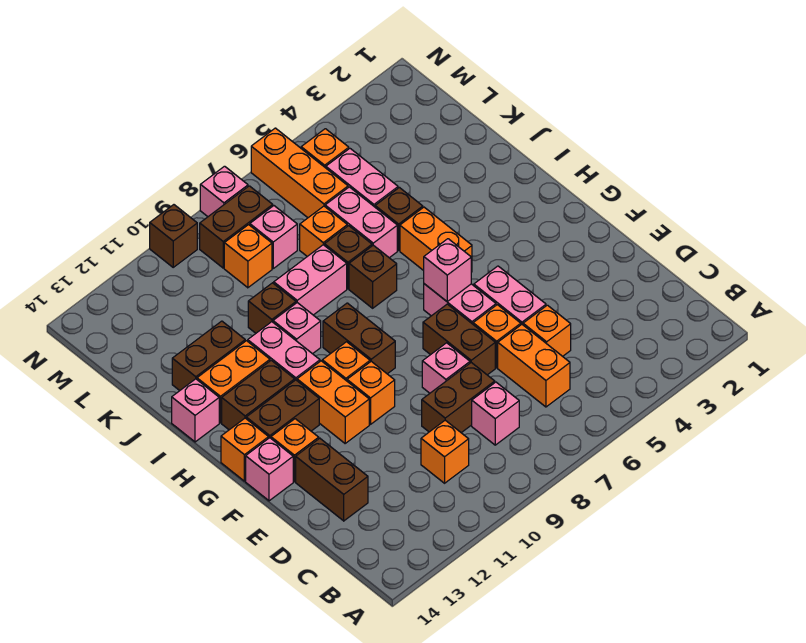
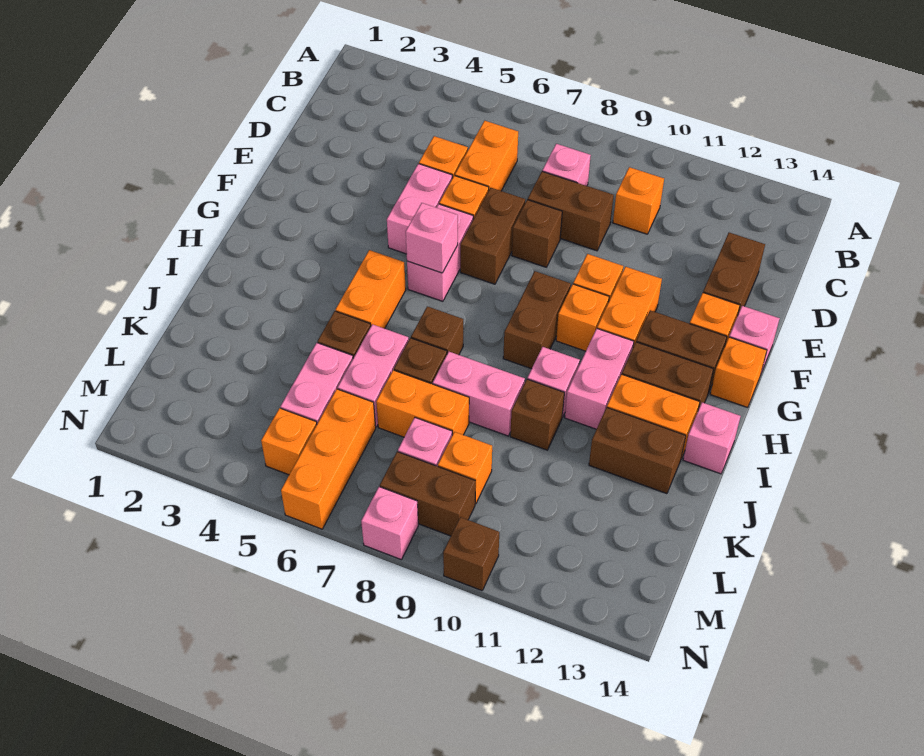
pink 1x1 brick [422,343,470,393] -> brown 1x1 brick [512,200,562,267]
orange 1x1 brick [300,206,347,256] -> orange 1x2 brick [376,370,469,437]

